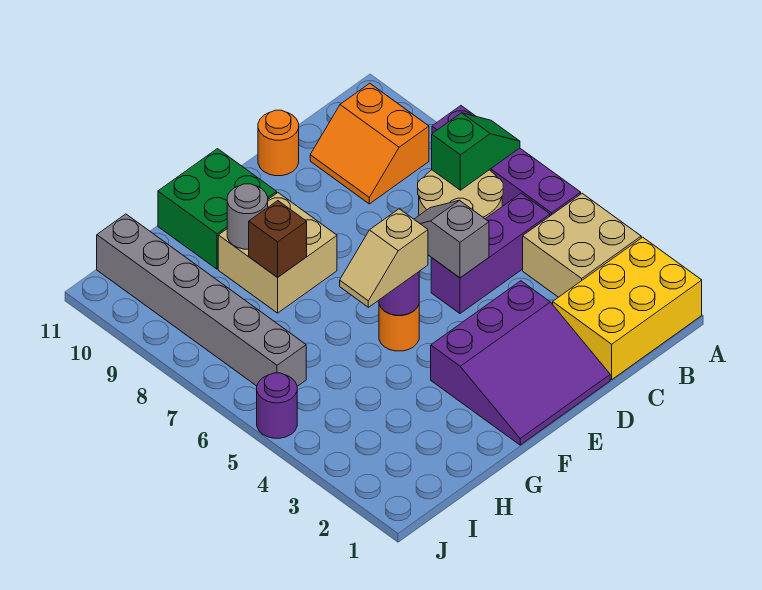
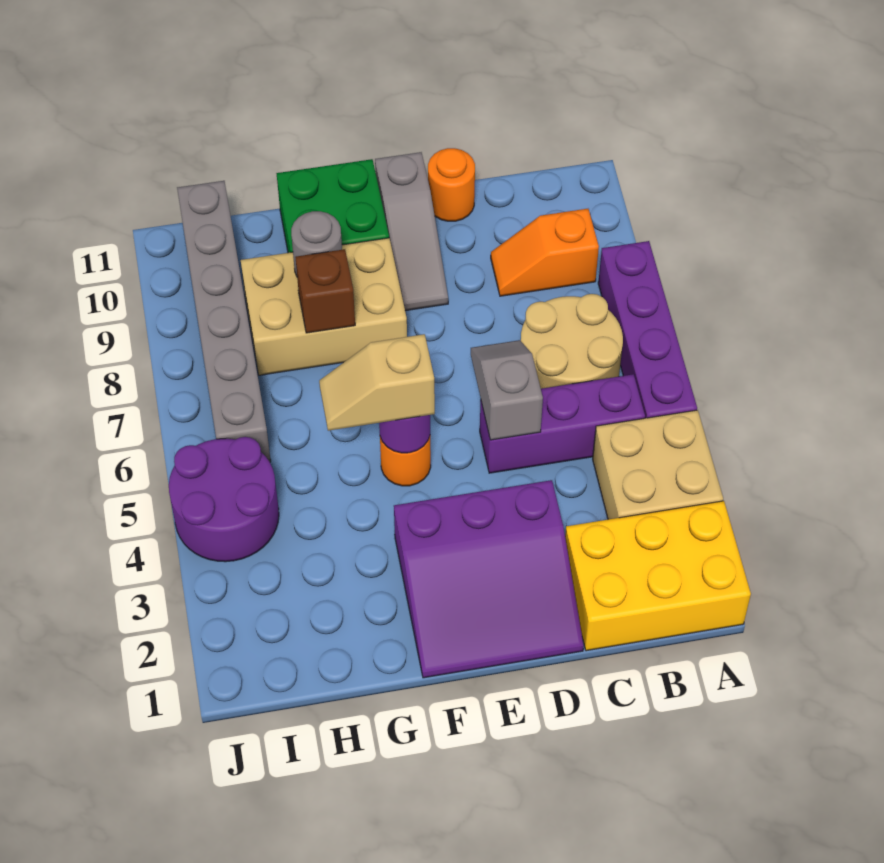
green 1x2 slope [432,113,520,190] -> none
orange 2x2 slope [310,83,429,204] -> orange 1x2 slope [491,209,599,296]
none -> grey 1x3 slope [375,152,448,311]
tan 2x2 brick [218,193,337,313] -> tan 2x3 brick [241,238,407,375]
purple 1x1 round brick [257,373,297,438] -> purple 2x2 round brick [169,437,279,562]

